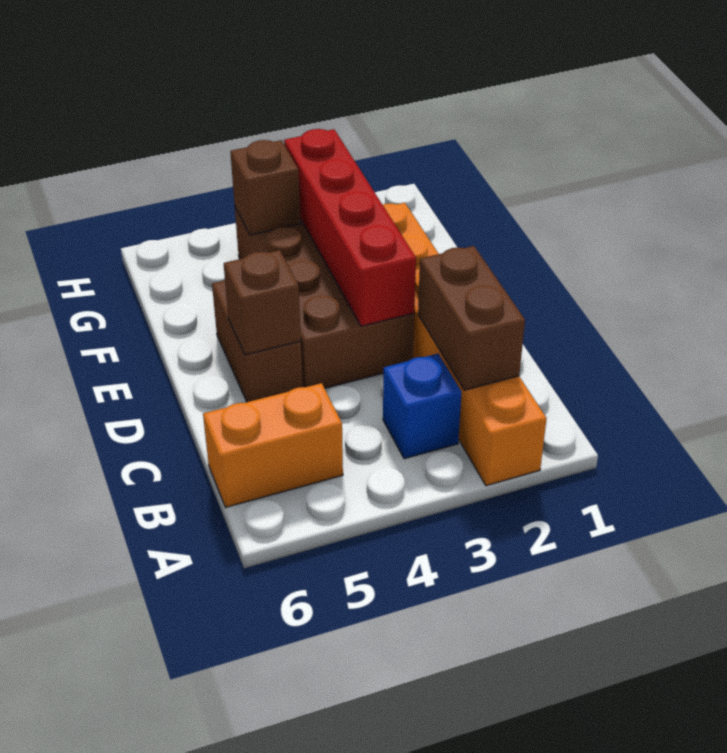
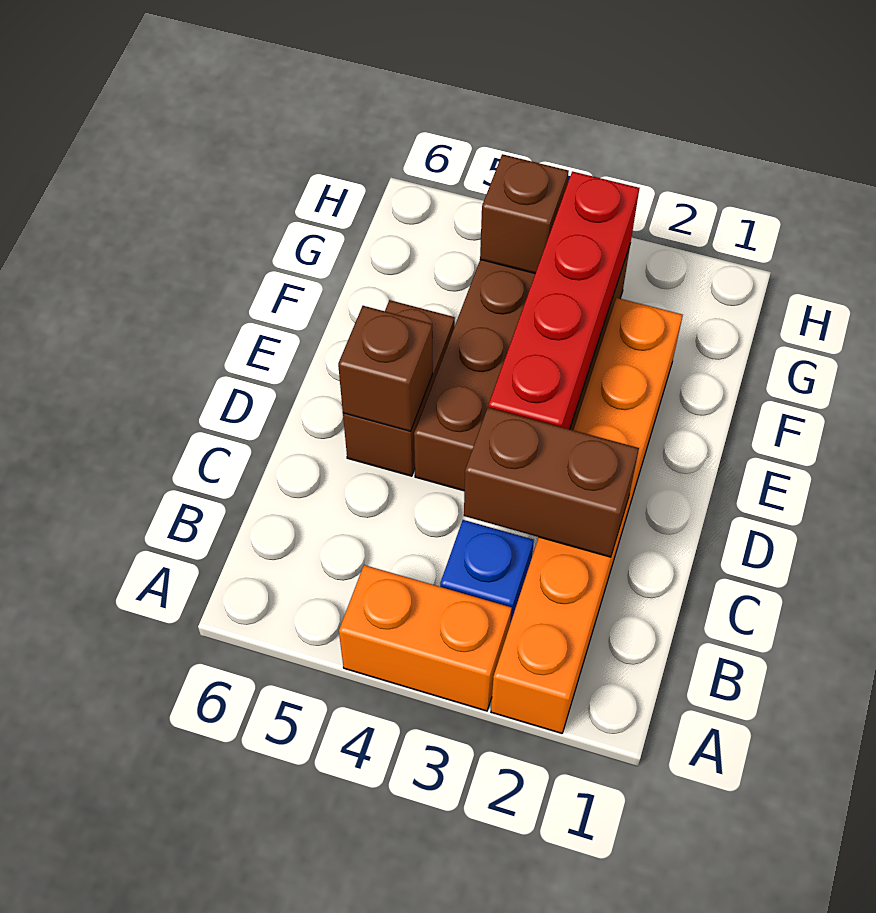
brown 1x2 brick [418,246,525,390] -> brown 1x2 brick turned to [464,407,639,557]
orange 1x2 brick [203,383,343,507] -> orange 1x2 brick moved to [339,565,512,711]

